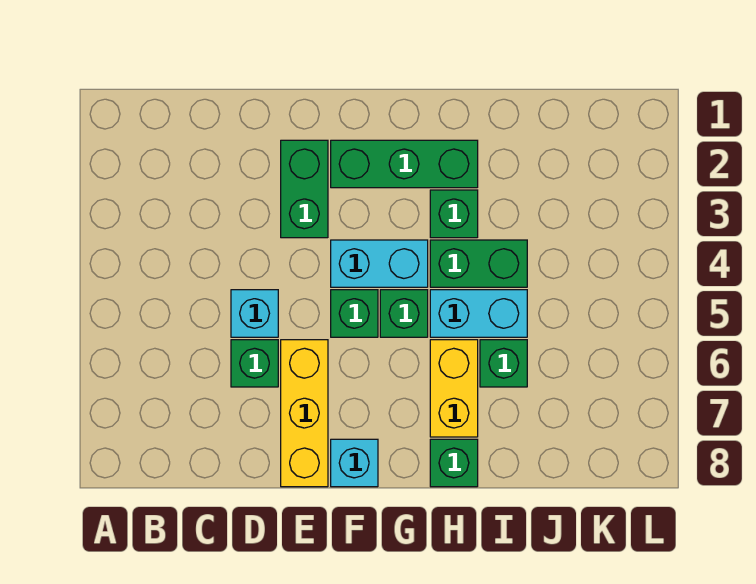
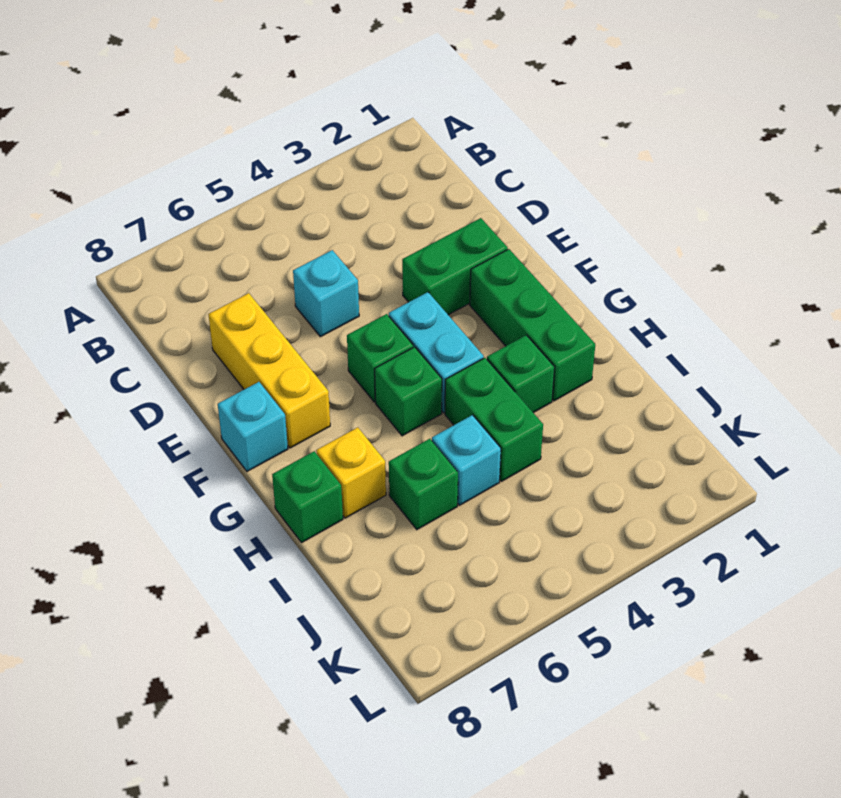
green 1x1 brick [231,340,278,387] -> none
yellow 1x3 brick [281,340,328,487] -> yellow 1x3 brick turned to [208,293,330,448]
cyan 1x2 brick [430,290,527,337] -> cyan 1x1 brick [432,415,501,505]
yellow 1x2 brick [430,340,478,437] -> yellow 1x1 brick [316,427,386,518]

